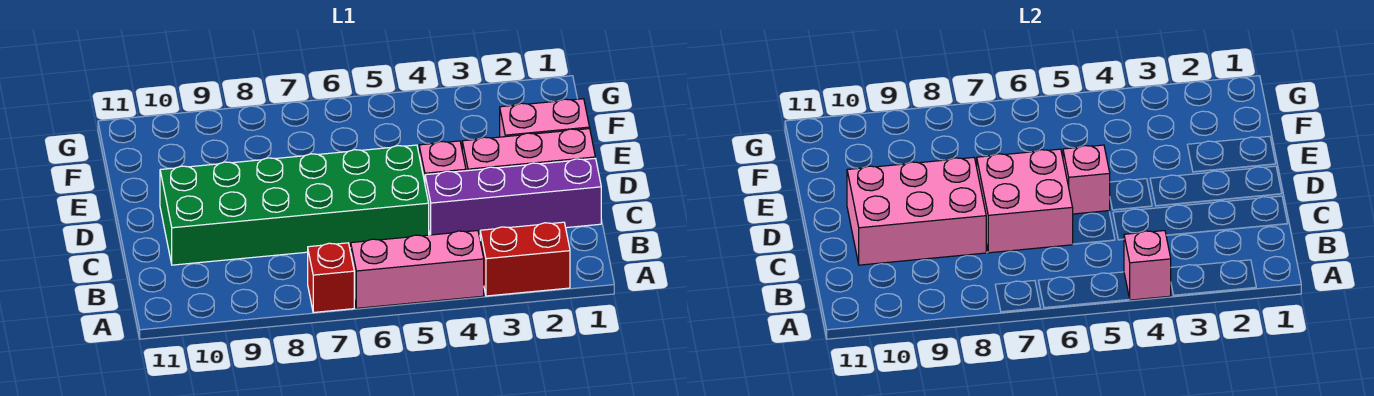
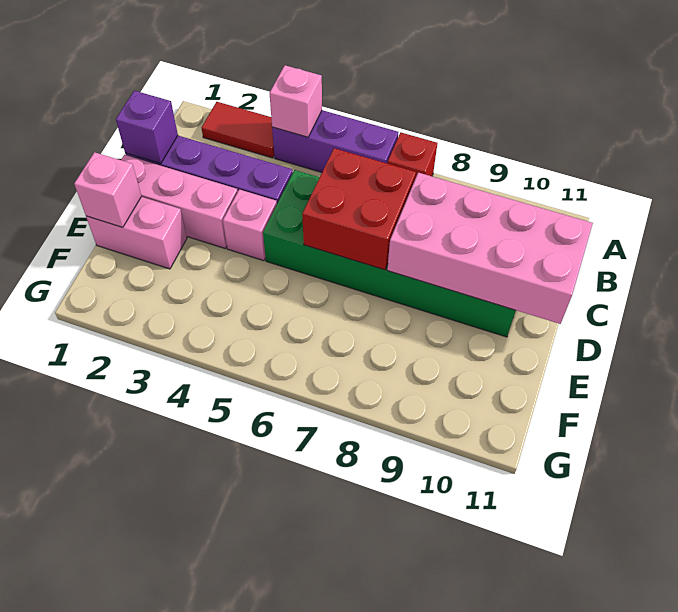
red 1x2 brick [480,222,570,296] -> red 1x2 tile [202,102,274,158]
pink 1x3 brick [351,231,484,308] -> purple 1x3 brick [272,110,398,172]
none -> purple 1x1 brick [116,91,178,164]
pink 2x2 brick [977,149,1073,253] -> red 2x2 brick [302,148,416,270]
pink 2x3 brick [847,157,987,265] -> pink 2x4 brick [387,173,593,324]
pink 1x1 brick [1063,145,1110,214] -> pink 1x1 brick moved to [74,152,141,227]

